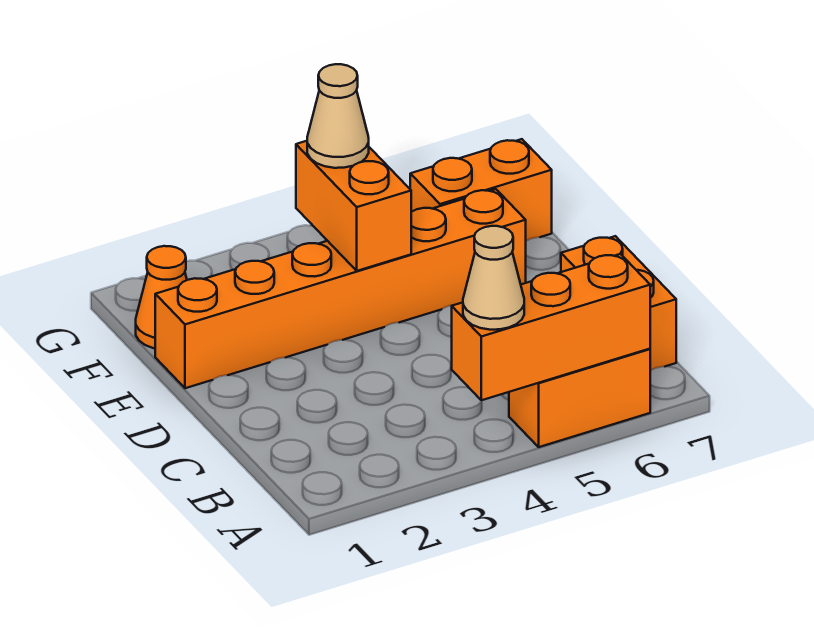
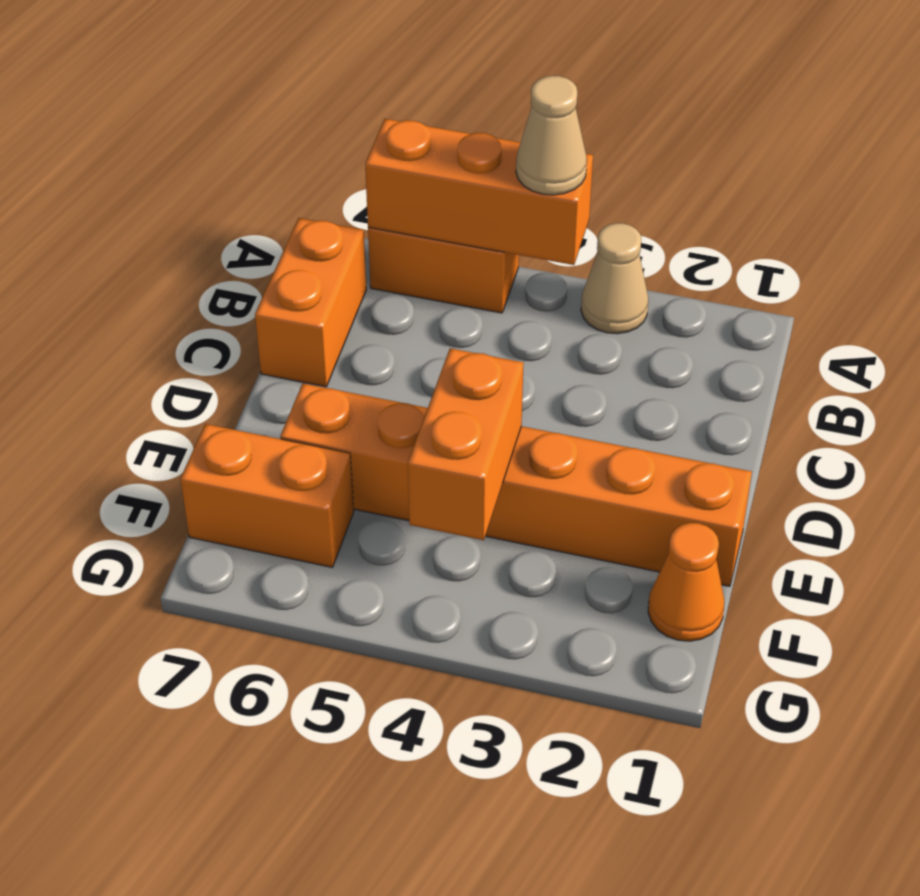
tan 1x1 cone [307,64,369,168] -> tan 1x1 cone moved to [581,223,648,334]

